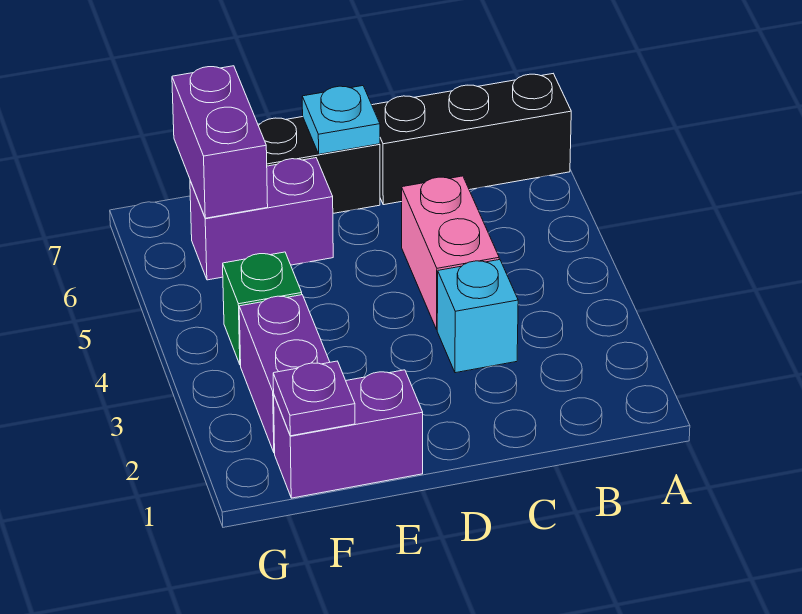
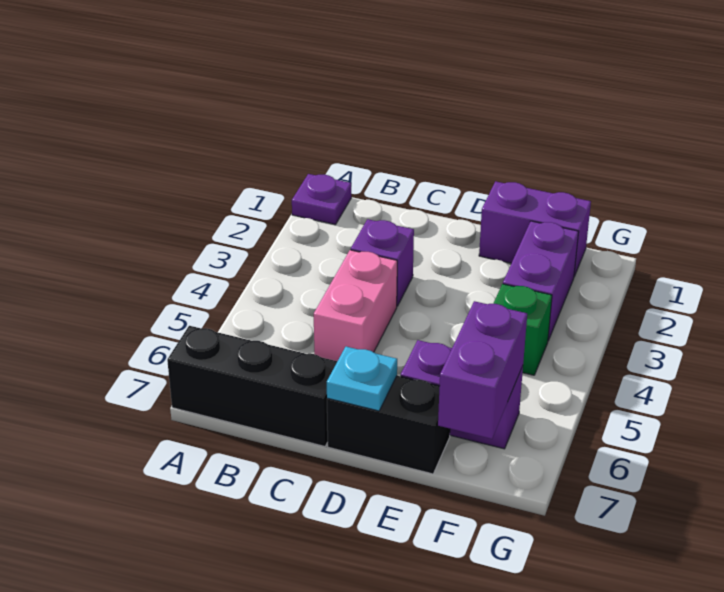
cyan 1x1 brick [437,259,518,373] -> purple 1x1 brick [351,219,414,306]
purple 1x1 plate [273,361,355,436] -> purple 1x1 plate moved to [292,174,351,225]

